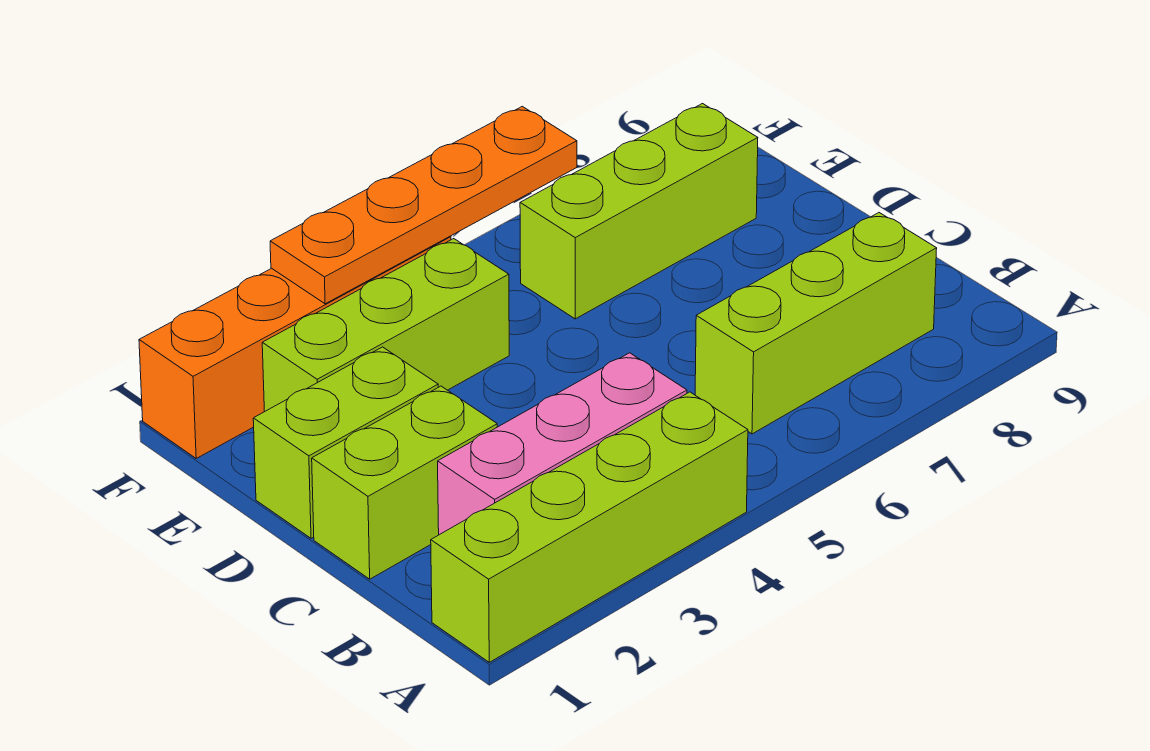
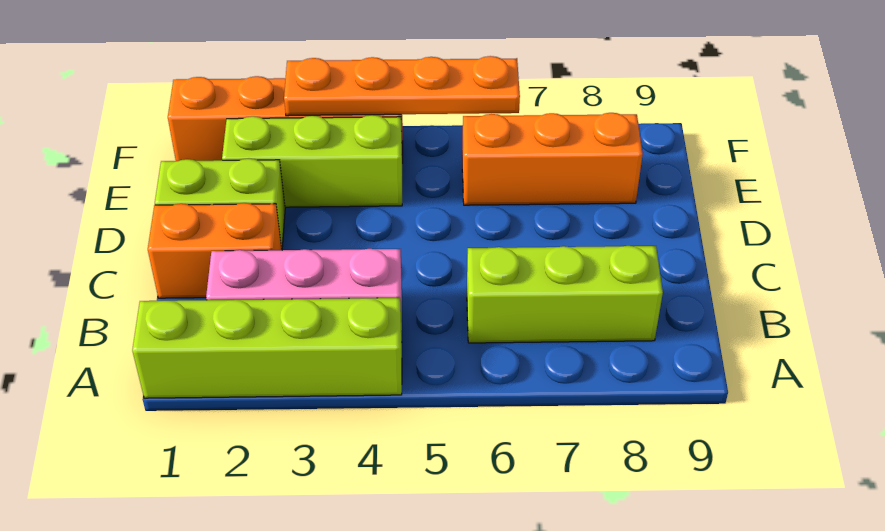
lime 1x2 brick [312,386,497,579] -> orange 1x2 brick [148,203,282,298]
lime 1x3 brick [520,104,758,319] -> orange 1x3 brick [462,113,643,205]

